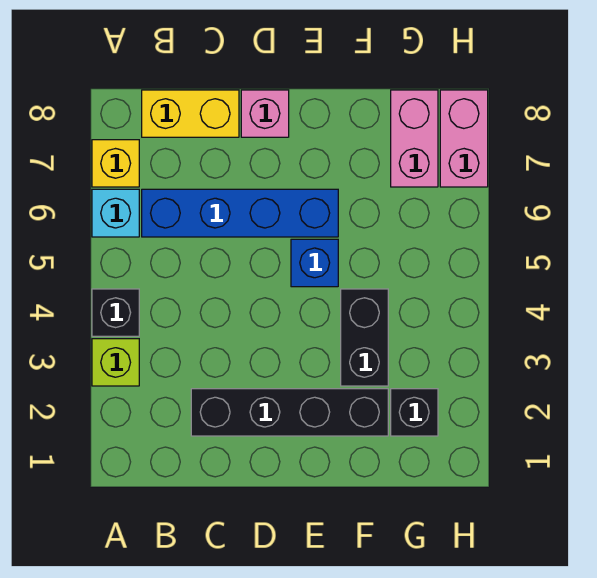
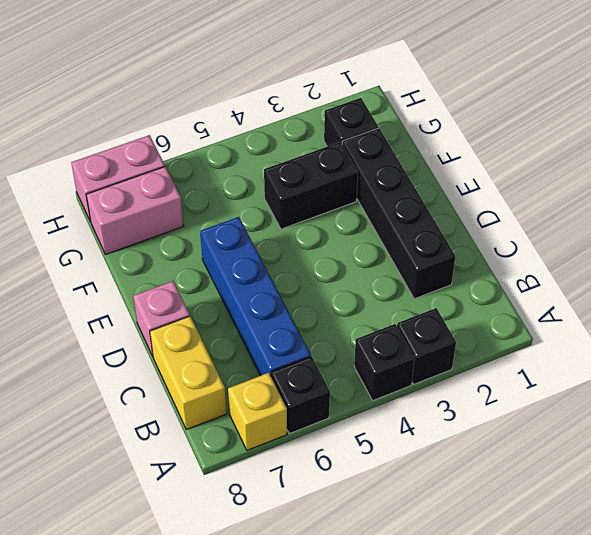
lime 1x1 brick [92,339,139,386] -> black 1x1 brick [397,308,456,384]
cyan 1x1 brick [92,189,139,237] -> black 1x1 brick [271,356,330,434]
blue 1x1 brick [291,239,338,287] -> none

